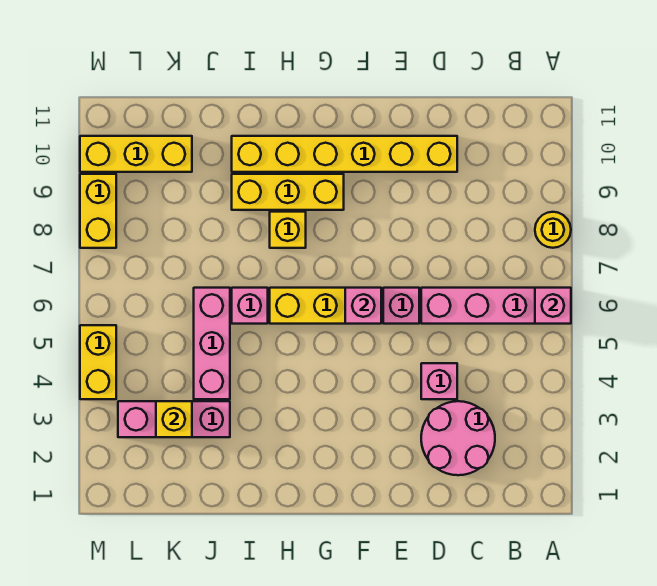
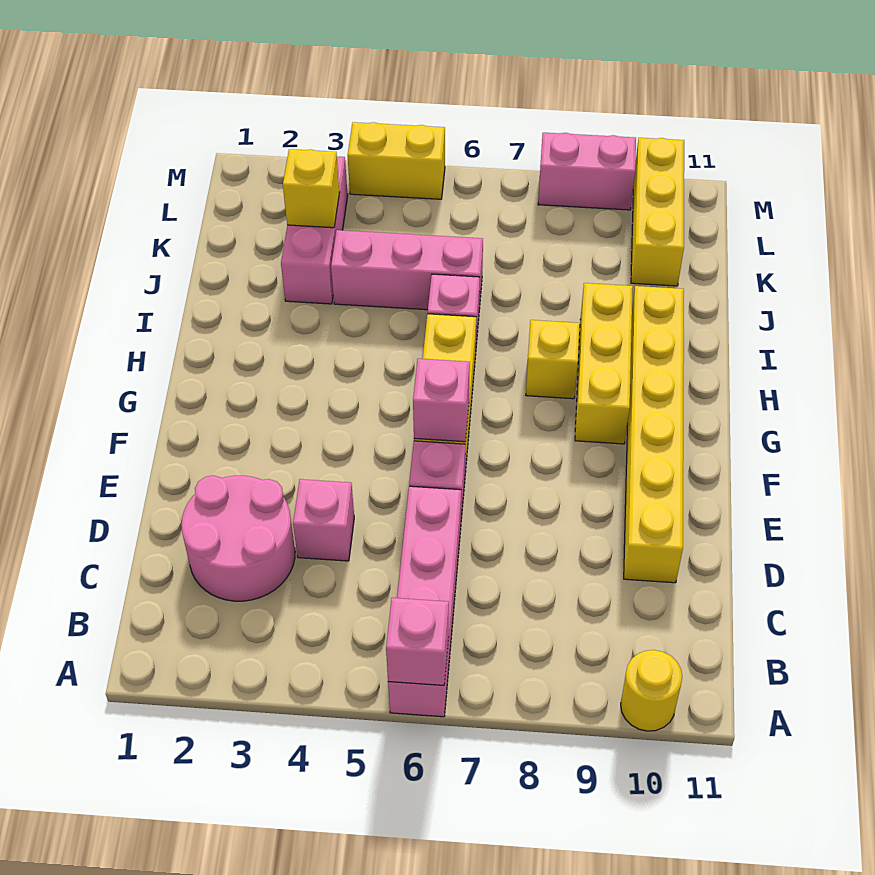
yellow 1x1 round brick [535,212,571,248] -> yellow 1x1 round brick moved to [621,650,682,731]
yellow 1x2 brick [80,174,116,248] -> pink 1x2 brick [538,133,636,210]

